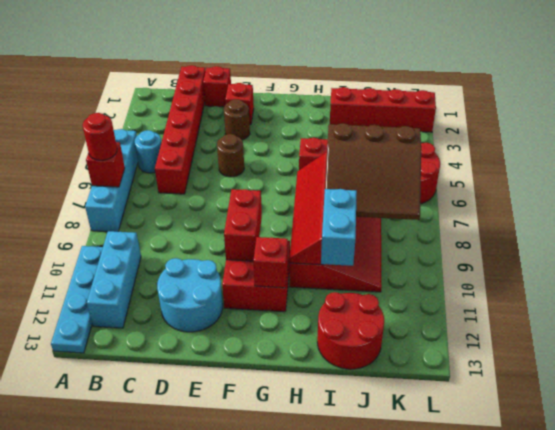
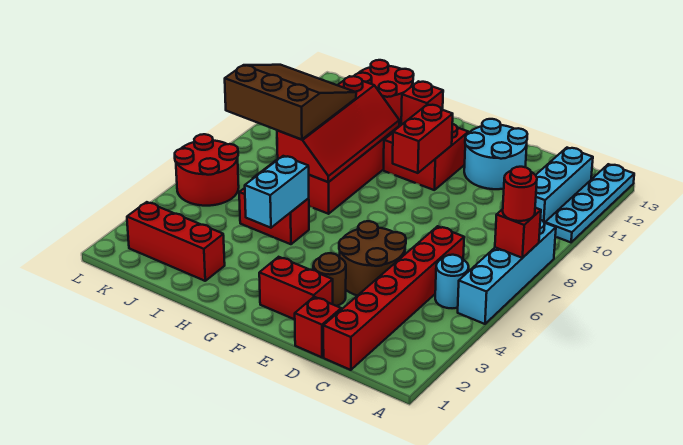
red 1x1 brick [225,83,254,124] -> red 1x2 brick [259,257,333,319]
brown 1x1 round brick [217,134,244,177] -> brown 2x2 round brick [339,221,406,296]
red 1x4 brick [330,87,436,132] -> red 1x3 brick [127,202,225,281]
cyan 1x2 brick [321,189,357,266] -> cyan 1x2 brick moved to [245,156,309,228]

